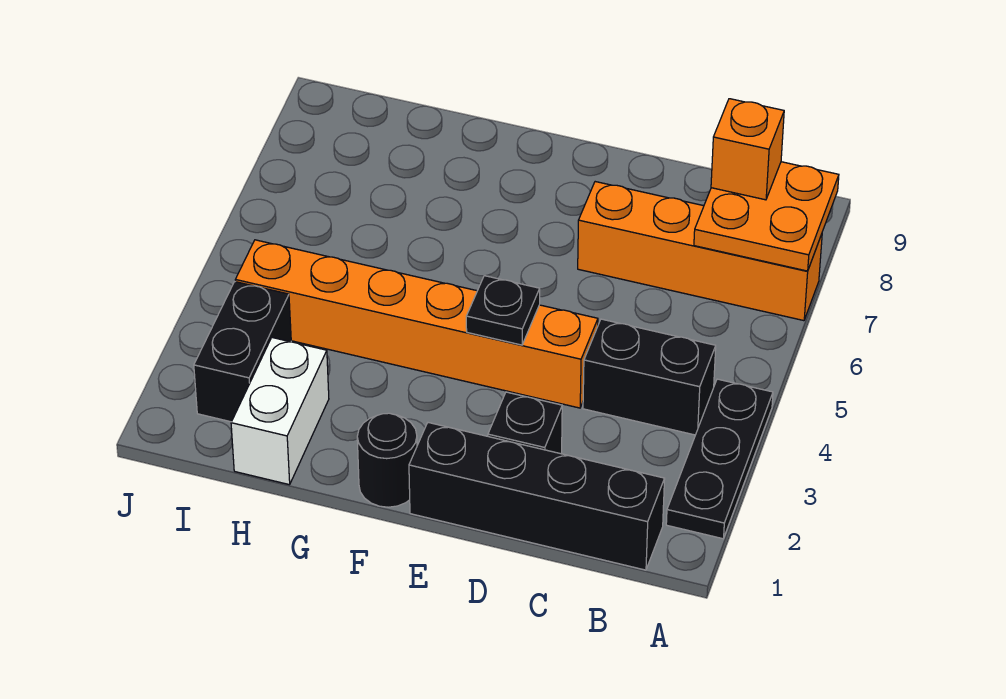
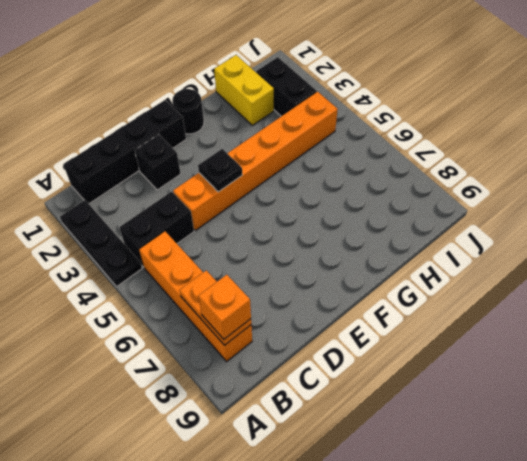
orange 1x4 brick [578,182,822,321] -> orange 1x4 brick turned to [139,231,252,361]
orange 2x2 plate [694,162,839,271] -> orange 1x2 plate [180,270,251,345]
white 1x2 brick [231,338,329,485] -> yellow 1x2 brick [214,55,274,125]

